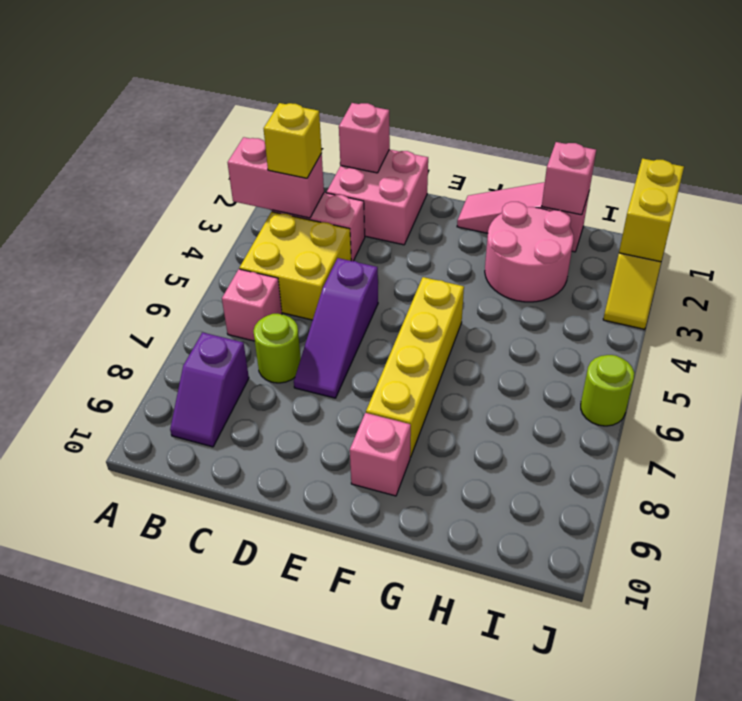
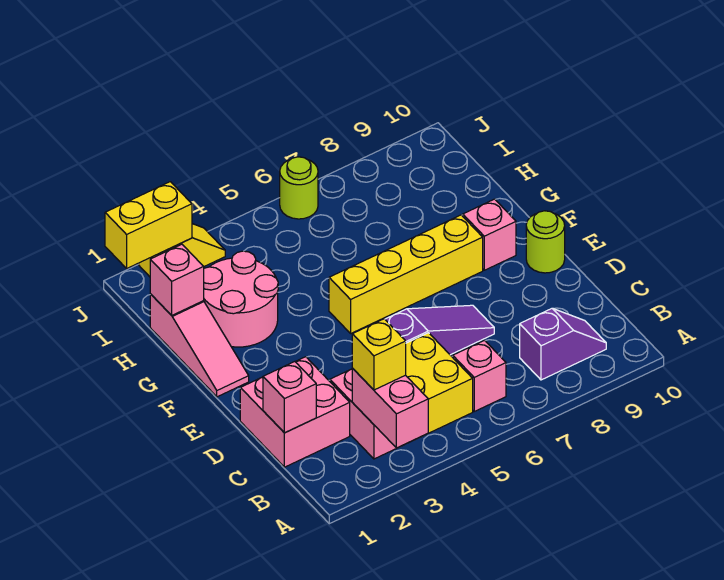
lime 1x1 round brick [253,314,301,383] -> lime 1x1 round brick moved to [526,211,565,273]

